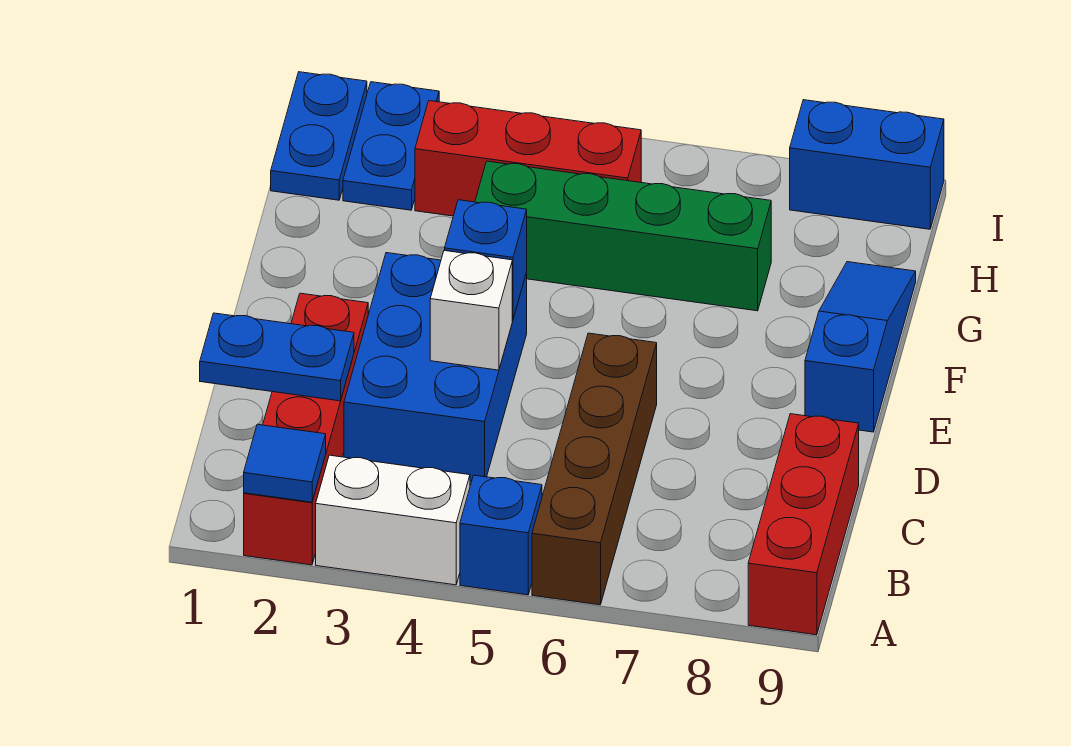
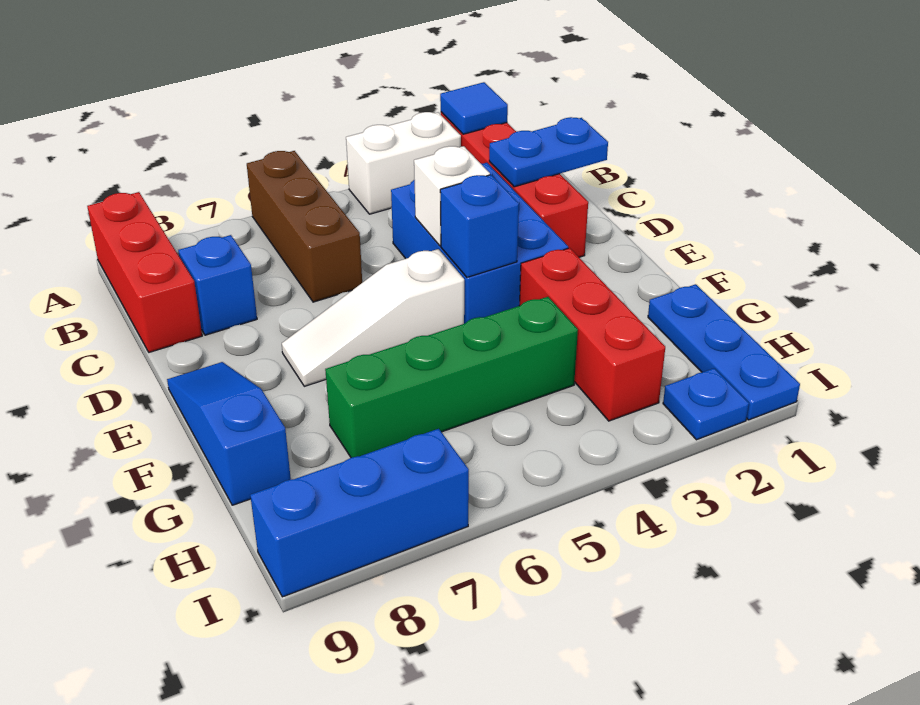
blue 1x1 brick [460,475,542,595] -> blue 1x1 brick moved to [178,235,257,335]
brown 1x4 brick [532,333,657,605] -> brown 1x3 brick [247,151,362,302]
none -> white 1x3 slope [282,249,464,386]
blue 1x3 slope [805,262,916,432] -> blue 1x3 slope turned to [167,362,291,505]
blue 1x2 plate [271,72,367,200] -> blue 1x3 plate [648,284,800,420]
blue 1x2 plate [343,82,439,210] -> blue 1x1 plate [663,368,749,440]
red 1x3 brick [415,101,641,216] -> red 1x3 brick turned to [519,248,665,421]
blue 1x2 brick [790,100,944,229] -> blue 1x3 brick [250,429,469,597]

